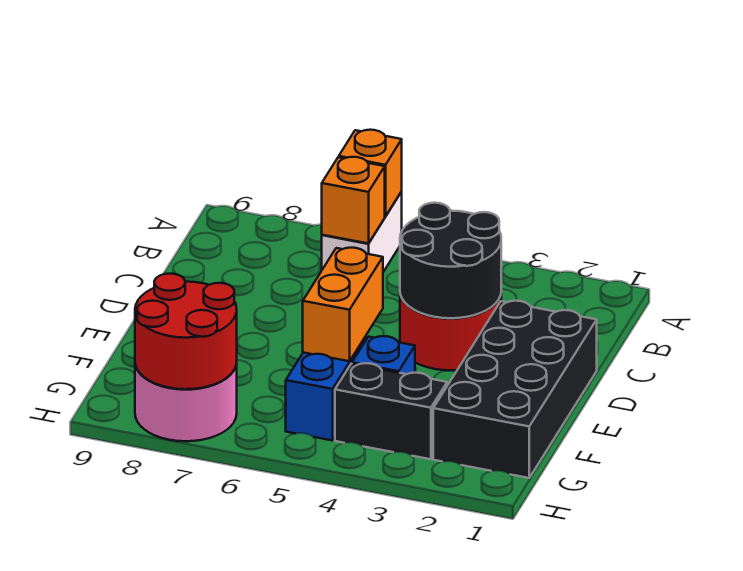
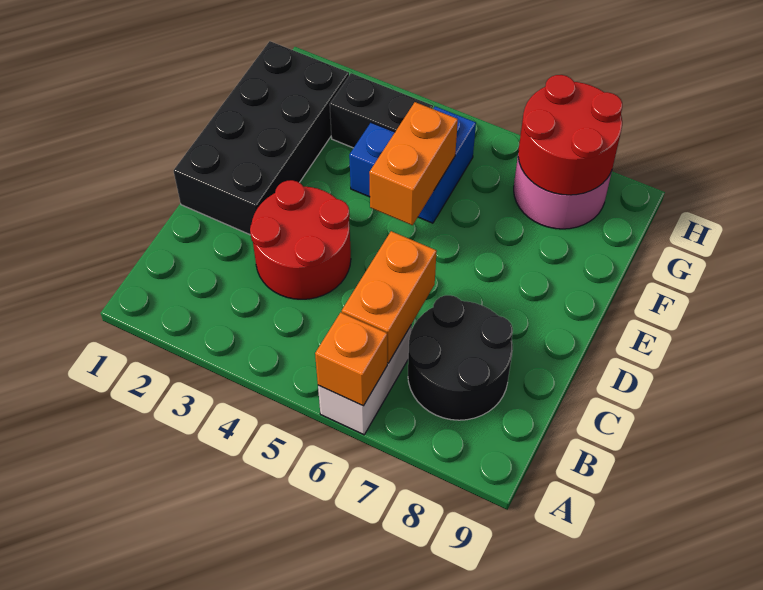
orange 1x1 brick [322,157,385,244] -> orange 1x2 brick [342,231,437,363]
black 2x2 round brick [400,203,501,318] -> black 2x2 round brick moved to [408,295,513,420]

